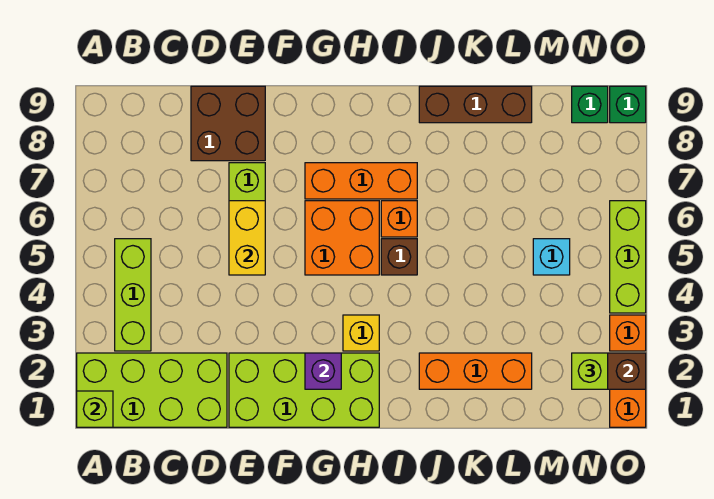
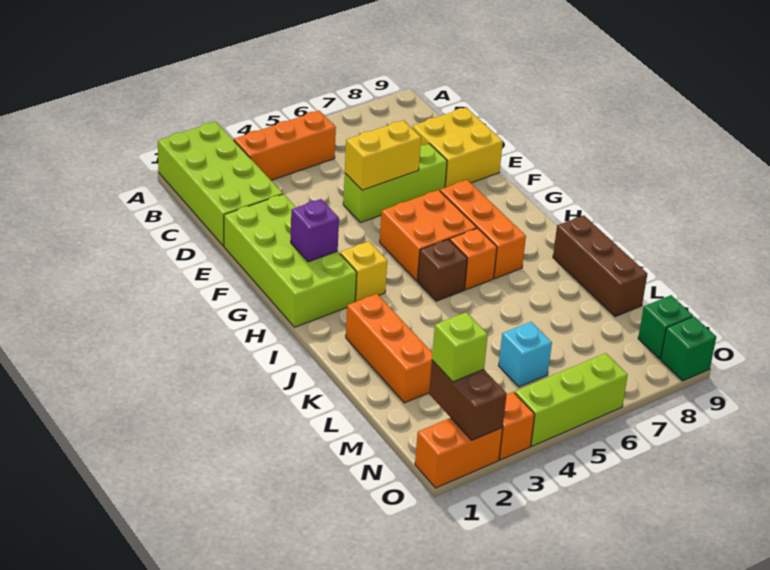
lime 1x1 brick [77,391,113,427] -> none
lime 1x3 brick [115,239,151,351] -> orange 1x3 brick [234,111,336,180]
brown 2x2 brick [191,86,265,161] -> yellow 2x2 brick [412,108,503,187]

